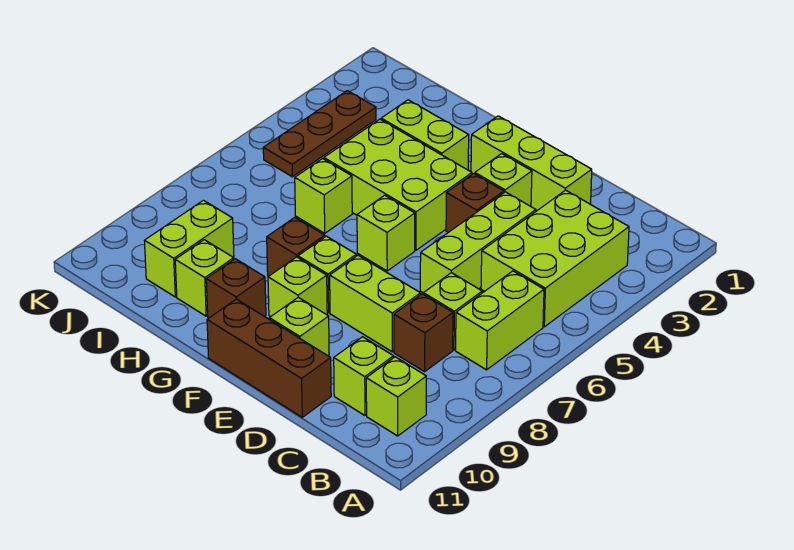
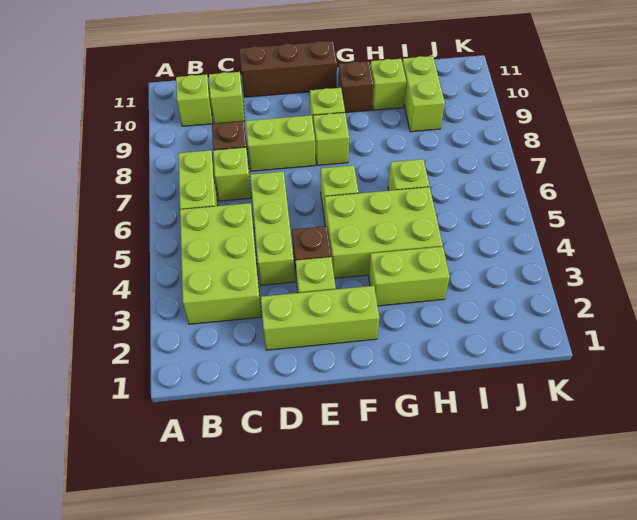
lime 1x1 brick [269,297,329,356] -> none
brown 1x1 brick [267,218,325,276] -> none
brown 1x3 plate [263,91,376,177] -> none

